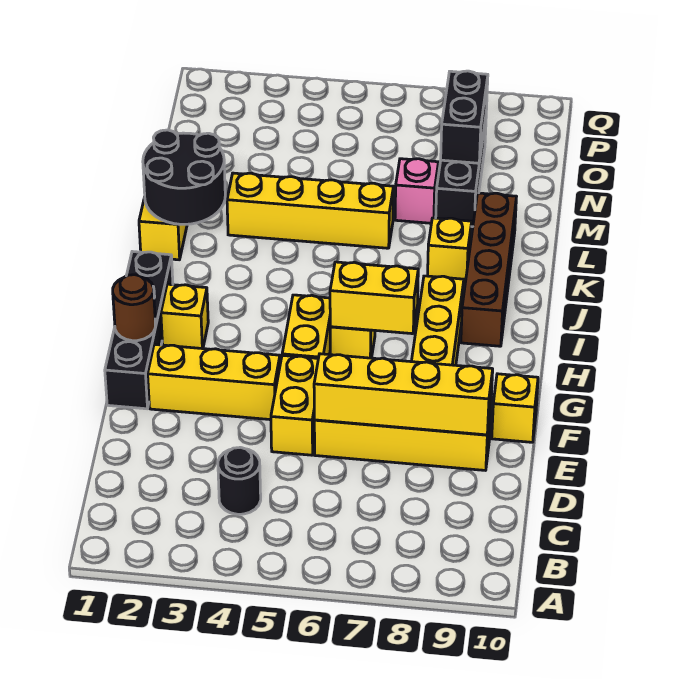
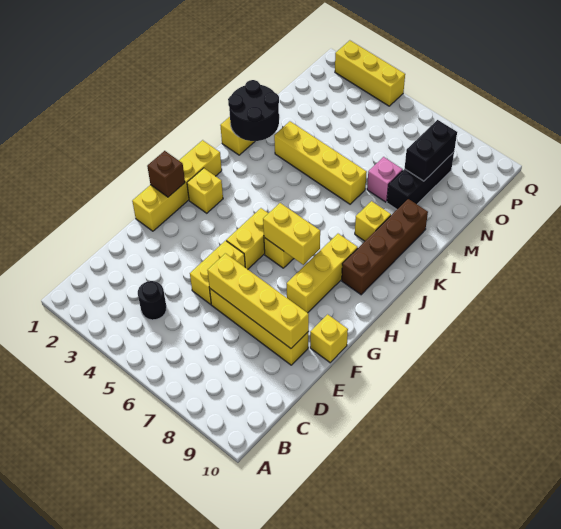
black 1x4 brick [105,252,173,409] -> yellow 1x4 brick [132,140,222,231]
yellow 1x3 brick [148,344,280,420] -> yellow 1x3 brick moved to [335,40,405,106]
brown 1x1 round brick [113,275,155,341] -> brown 1x1 brick [147,151,185,197]

